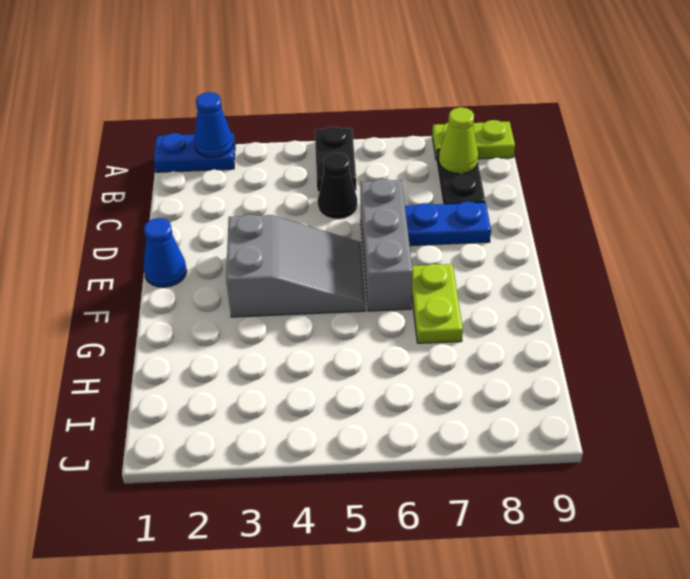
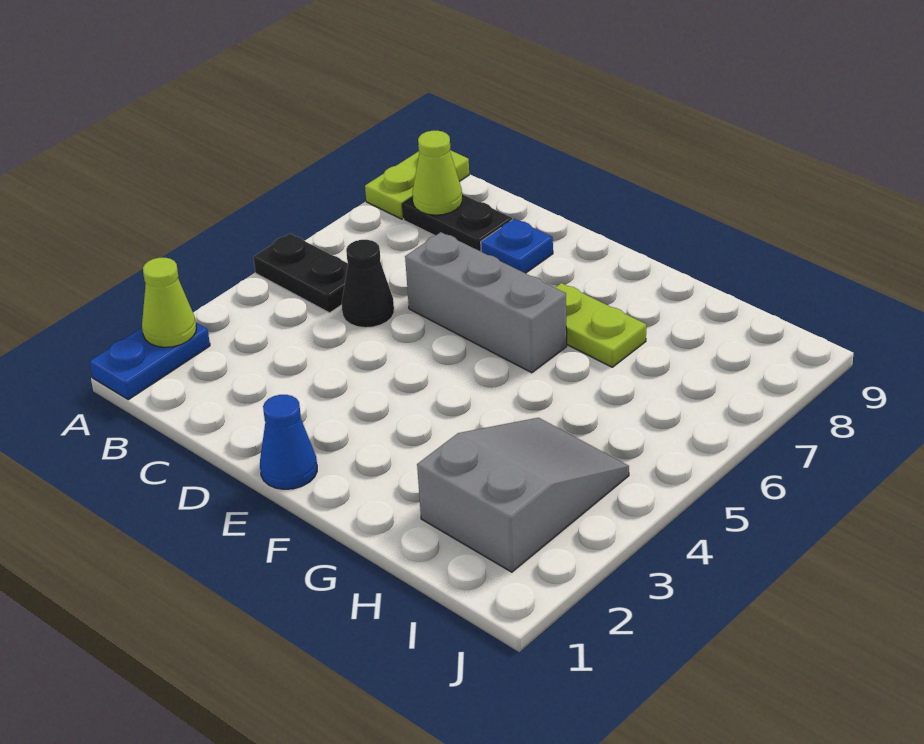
blue 1x1 cone [194,92,233,157] -> lime 1x1 cone [142,258,196,347]
blue 1x2 plate [405,201,491,246] -> blue 1x1 plate [481,219,553,273]
grey 2x3 slope [226,214,366,317] -> grey 2x3 slope moved to [417,418,629,572]

